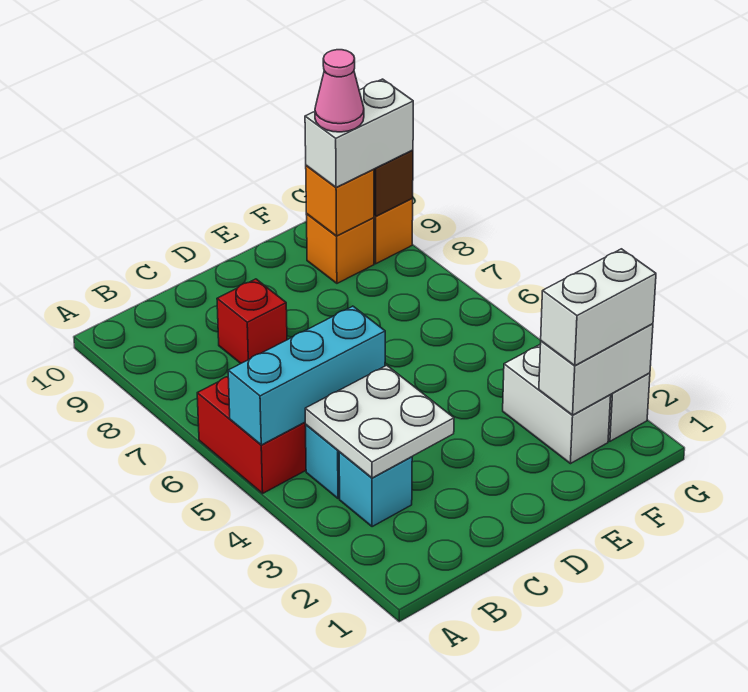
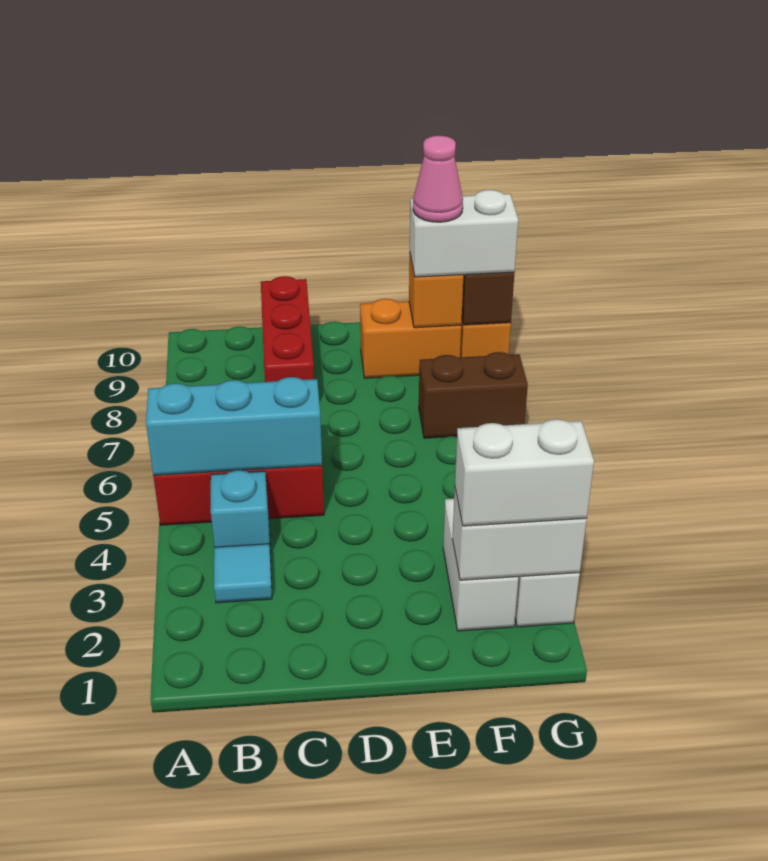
cyan 1x1 brick [339,452,412,527] -> cyan 1x1 tile [214,544,272,603]
white 2x2 plate [305,365,454,478] -> none
red 1x1 brick [217,279,287,363] -> red 1x3 brick [261,276,314,382]
none -> brown 1x2 brick [419,352,528,438]
orange 1x1 brick [306,214,374,283] -> orange 1x2 brick [360,299,461,378]

